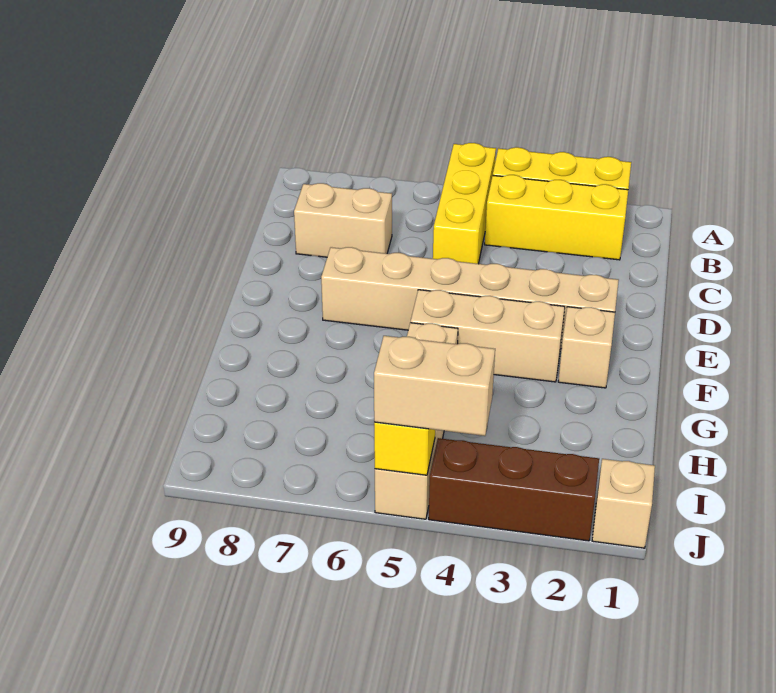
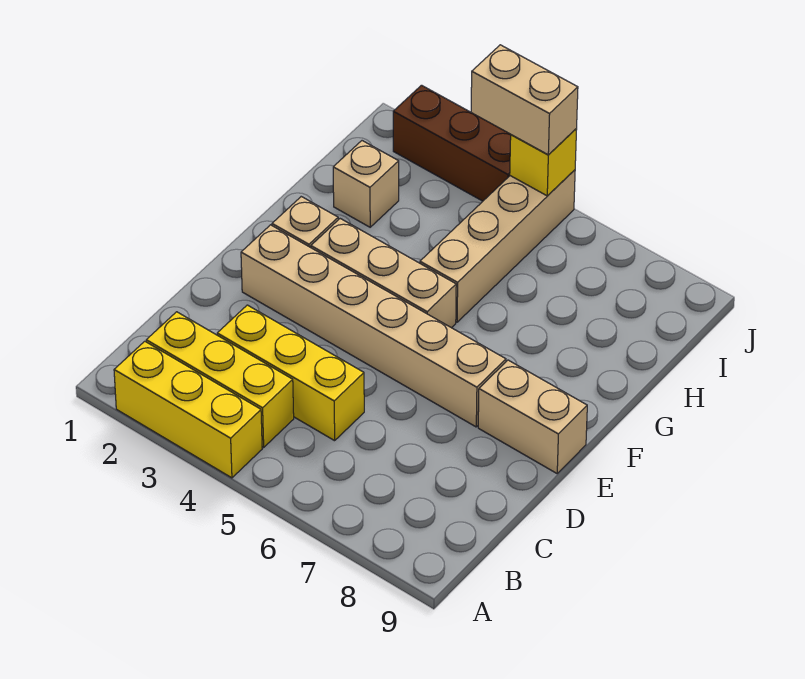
yellow 1x3 brick [433,143,496,264] -> yellow 1x3 brick turned to [217,305,364,441]
tan 1x2 brick [294,183,392,257] -> tan 1x2 brick moved to [478,360,587,473]
tan 1x1 brick [592,459,655,548] -> tan 1x1 brick moved to [333,141,399,227]

